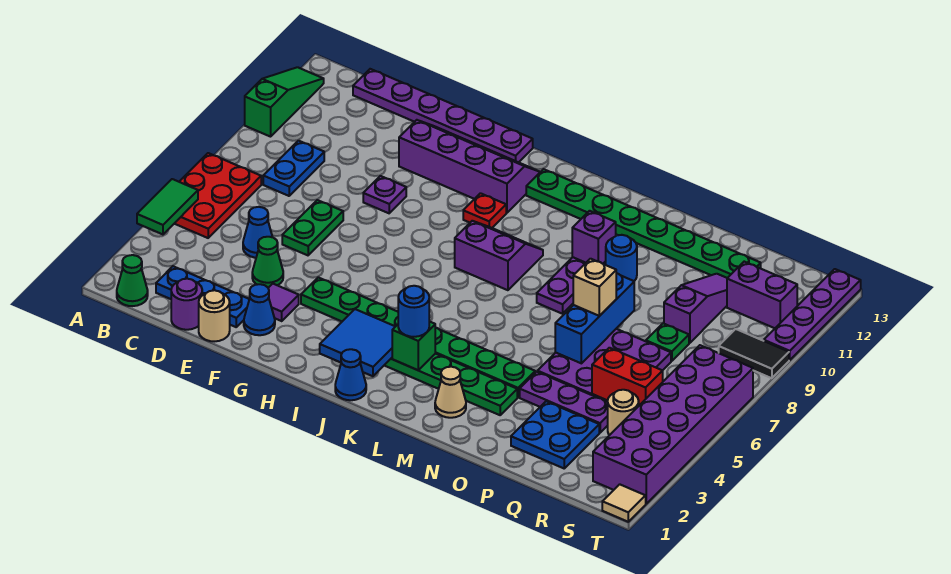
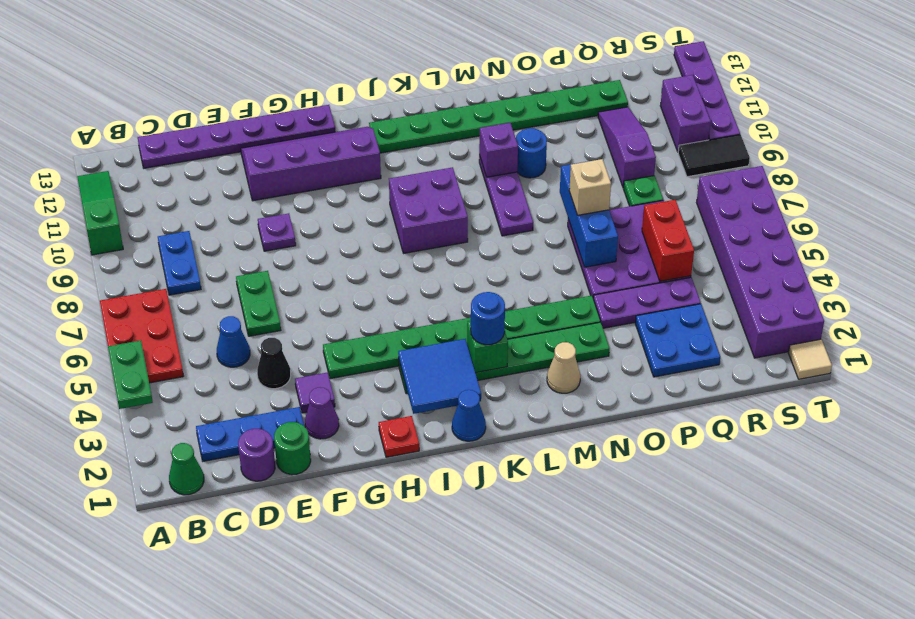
green 1x2 tile [137,179,198,234] -> green 1x2 plate [108,340,153,409]
tan 1x1 round brick [199,290,230,341] -> green 1x1 round brick [274,422,311,475]
green 1x1 cone [252,237,283,288] -> black 1x1 cone [257,338,291,389]
blue 1x1 cone [244,284,275,335] -> purple 1x1 cone [305,387,339,439]
red 1x1 plate [463,193,506,228] -> red 1x1 plate moved to [379,416,419,457]
purple 2x2 slope [455,221,543,290] -> purple 2x2 brick [389,167,468,253]
red 1x2 brick [592,348,663,405] -> red 1x2 brick turned to [642,200,694,281]
tan 1x1 round brick [607,390,639,435] -> none
purple 1x2 brick [727,262,797,328] -> purple 1x2 brick turned to [660,75,711,152]

